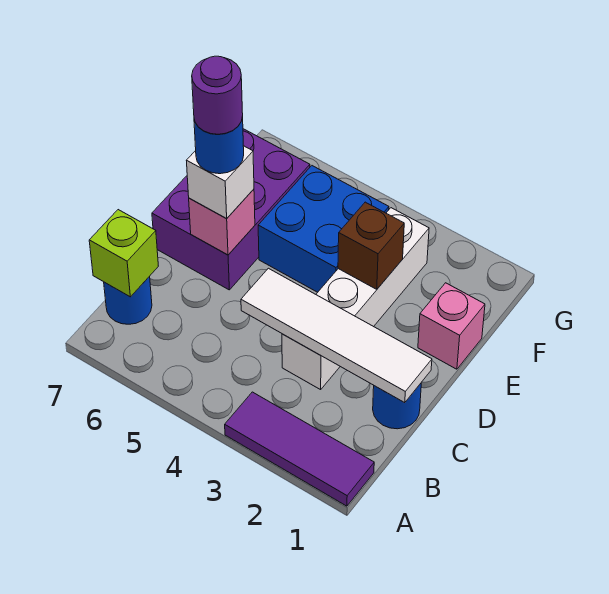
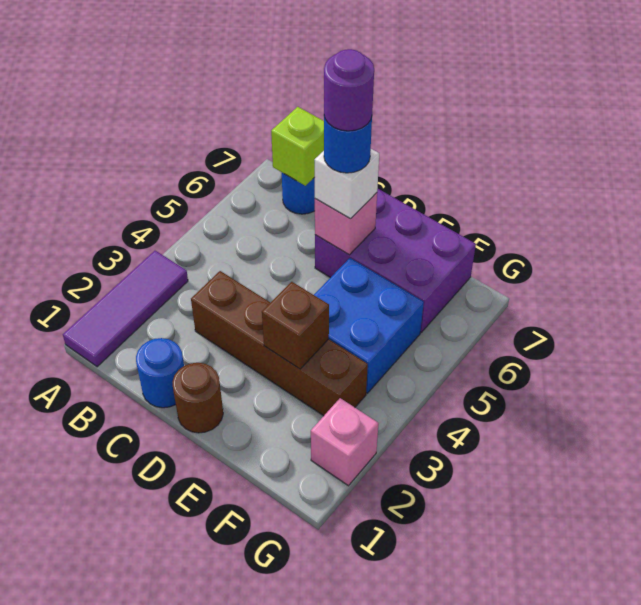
white 1x4 tile [241,268,432,403] -> none
white 1x4 brick [282,208,429,390] -> brown 1x4 brick [191,271,368,416]
none -> brown 1x1 round brick [173,363,223,433]
pink 1x1 brick [418,283,485,369] -> pink 1x1 brick moved to [311,398,379,486]

